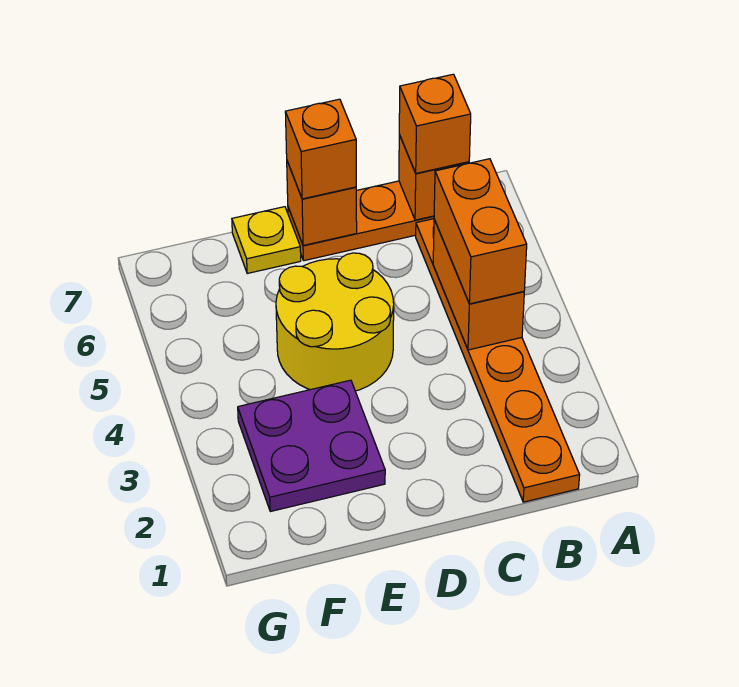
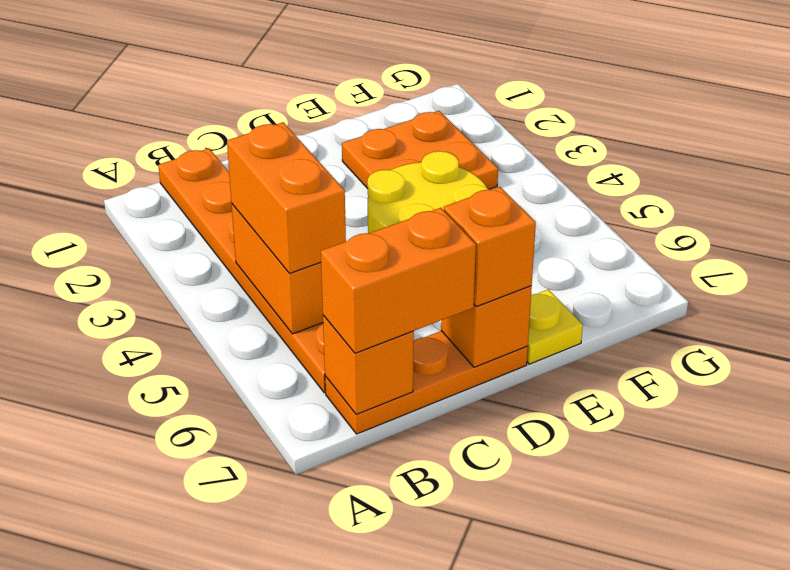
orange 1x1 brick [399,74,471,173] -> orange 1x2 brick [321,208,476,353]
purple 2x2 plate [238,380,385,512] -> orange 2x2 plate [342,111,498,189]

